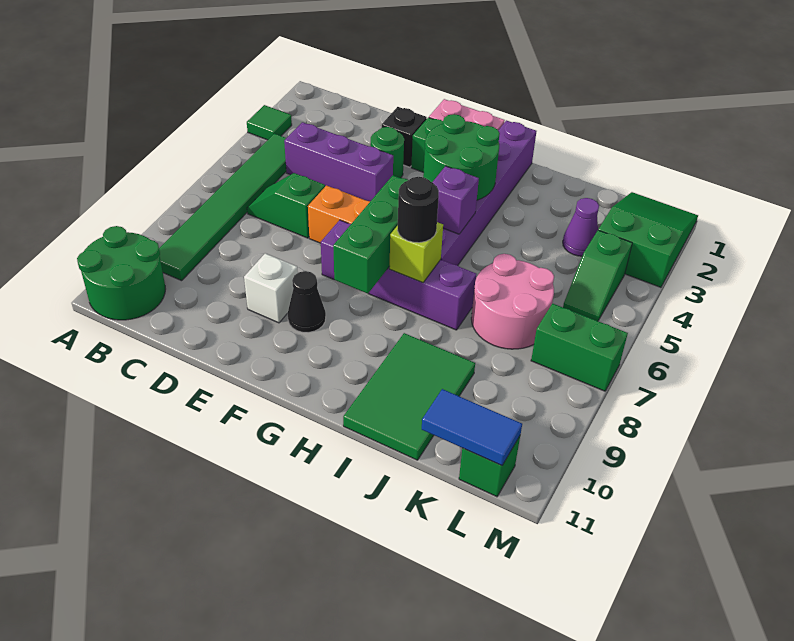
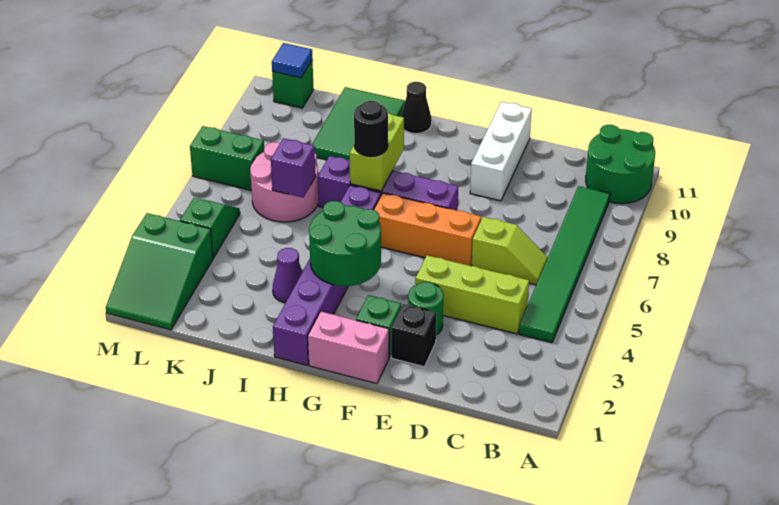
green 1x1 tile [247,105,292,140] -> none
purple 1x3 brick [284,122,393,201] -> lime 1x3 brick [415,255,529,334]
green 1x2 slope [247,173,325,238] -> lime 1x2 slope [472,217,548,285]
white 1x1 brick [244,253,298,323] -> white 1x3 brick [470,102,532,201]
black 1x1 cone [288,271,326,333] -> black 1x1 cone moved to [401,82,432,134]
green 1x3 brick [333,175,408,294] -> none
purple 1x1 brick [432,166,479,234] -> purple 1x1 brick moved to [271,138,315,198]
lime 1x1 brick [389,222,443,283] -> lime 1x2 brick [350,113,404,191]
purple 1x1 cone [563,198,599,256] -> purple 1x1 cone moved to [273,248,302,303]
blue 1x2 tile [422,389,522,466] -> blue 1x1 tile [272,43,313,78]

